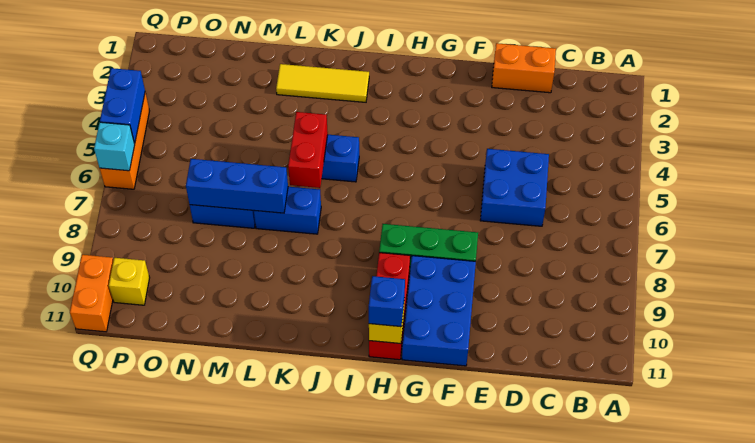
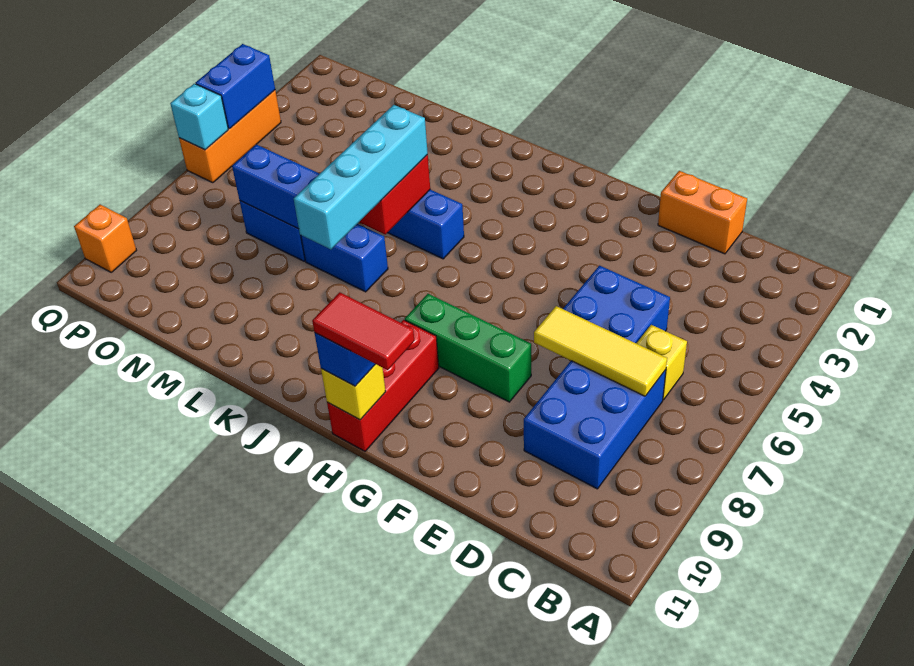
blue 2x3 brick [402,256,476,366] -> blue 2x3 brick moved to [524,361,666,489]
none -> red 1x2 tile [312,292,414,370]
yellow 1x3 tile [276,64,369,102] -> yellow 1x3 tile moved to [534,306,667,396]
none -> cyan 1x4 brick [294,105,428,249]
yellow 1x1 brick [109,258,150,305] -> yellow 1x1 brick moved to [637,325,687,400]
orange 1x2 brick [70,255,113,332] -> orange 1x1 brick [74,205,137,272]

